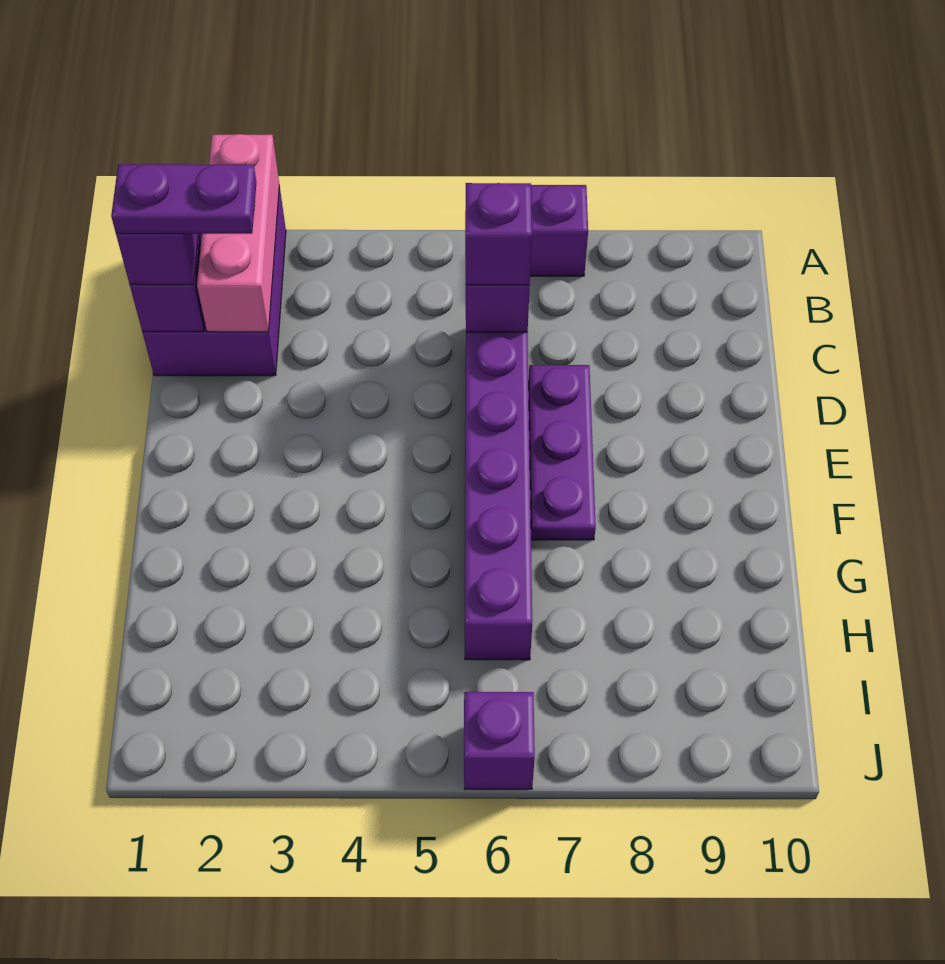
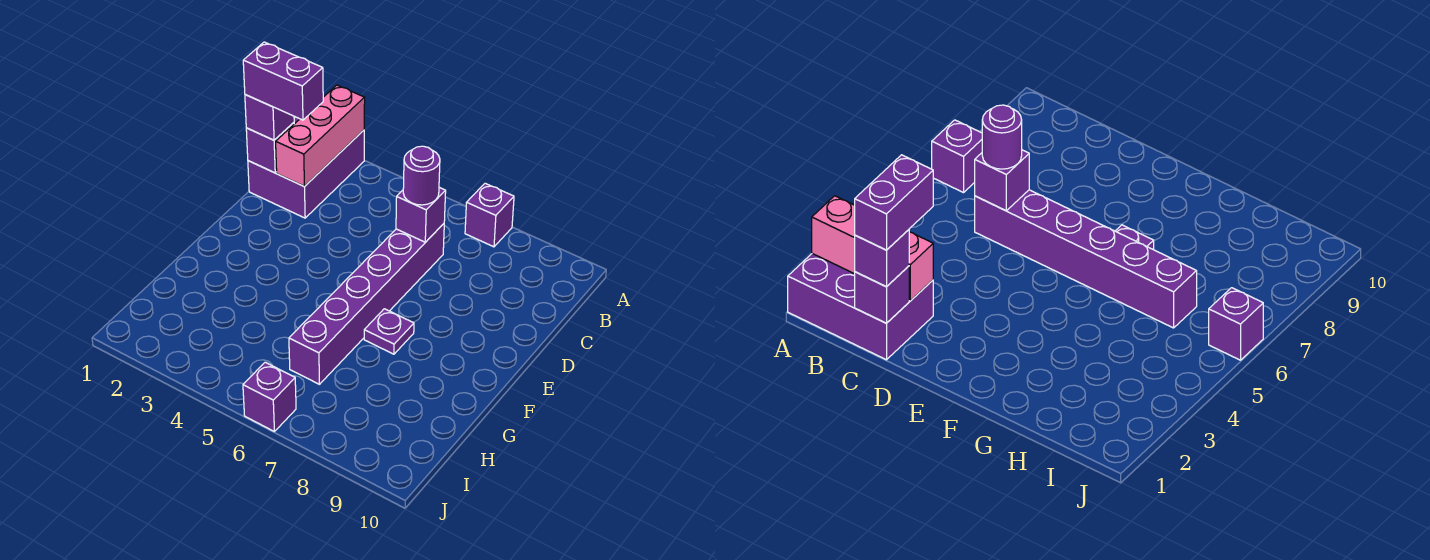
purple 1x2 plate [111,164,256,234] -> purple 1x2 brick [243,42,323,120]
purple 1x1 brick [465,183,532,285] -> purple 1x1 round brick [403,146,440,205]
purple 1x3 plate [529,365,596,540] -> purple 1x1 plate [364,309,414,354]

